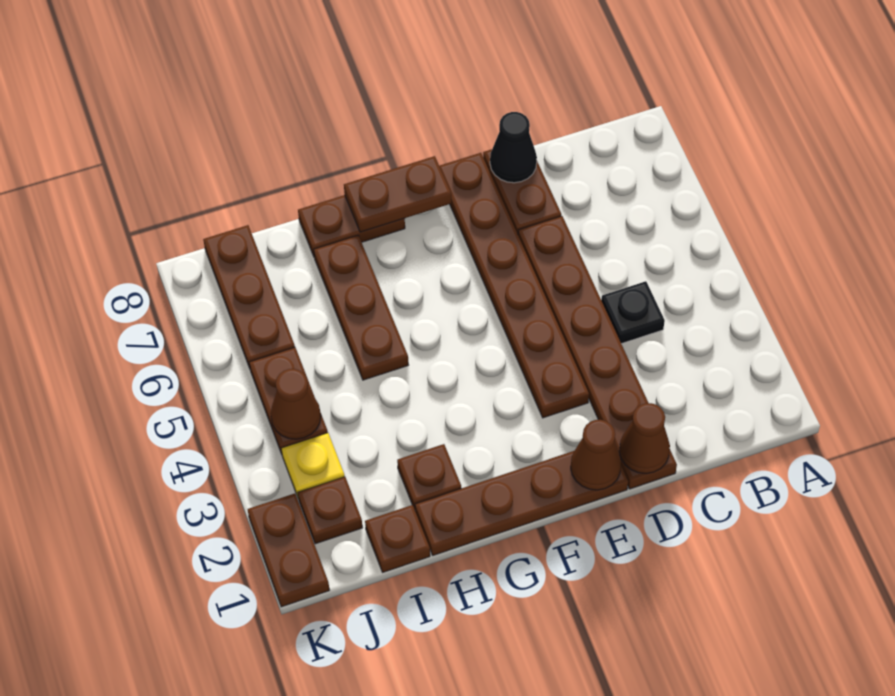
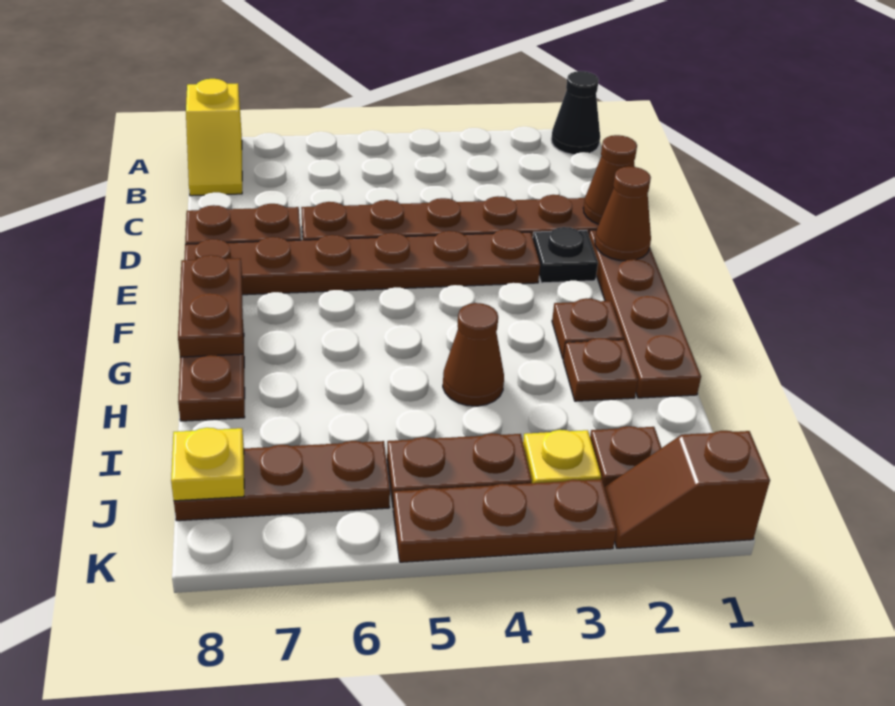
none -> yellow 1x2 slope [186,79,242,196]
black 1x1 plate [601,281,665,344] -> black 1x1 plate moved to [533,227,598,283]
black 1x1 cone [490,112,537,183] -> black 1x1 cone moved to [551,71,600,155]
brown 1x3 plate [314,236,408,380] -> brown 1x3 plate moved to [393,479,617,562]
brown 1x1 plate [365,505,430,572] -> brown 1x1 plate moved to [552,298,624,359]
brown 1x1 cone [271,369,321,439] -> brown 1x1 cone moved to [443,303,504,406]
none -> yellow 1x1 plate [171,428,244,501]
brown 1x2 plate [248,493,329,607] -> brown 1x2 slope [605,431,770,548]

